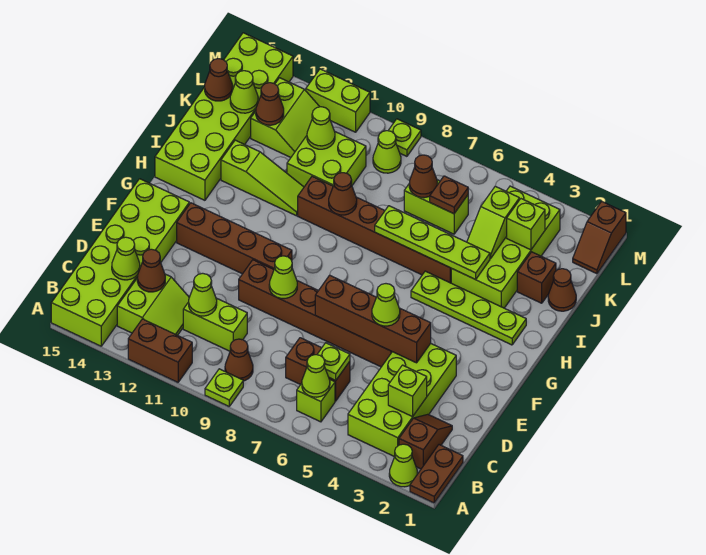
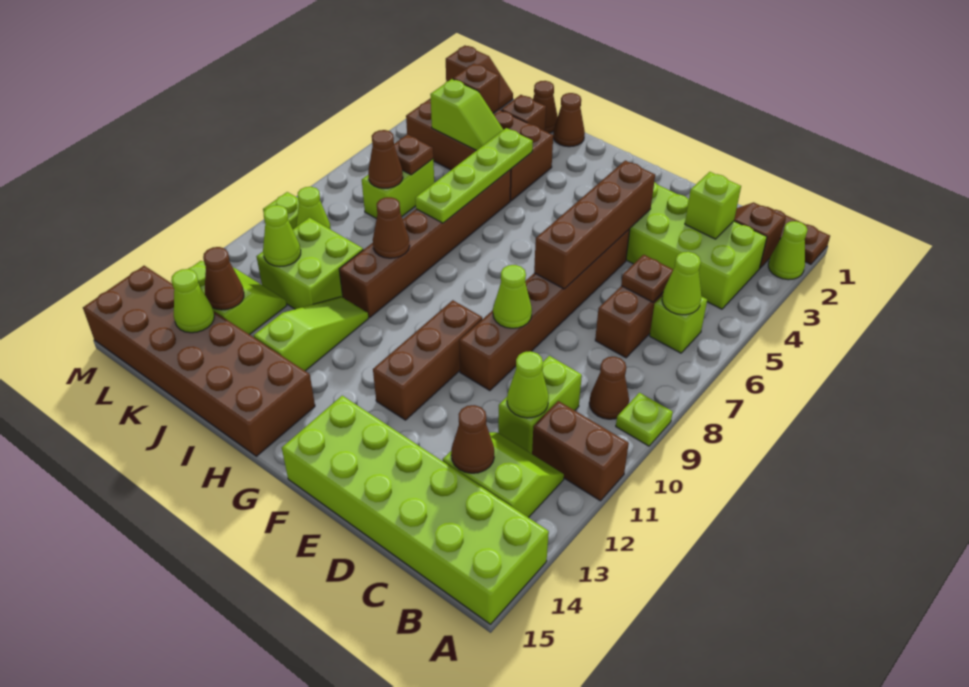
brown 1x2 brick [128,319,192,382] -> brown 1x2 brick turned to [532,401,629,501]
lime 1x1 plate [317,343,350,380] -> brown 1x1 plate [621,255,673,302]
lime 1x1 cone [112,237,140,280] -> none
lime 1x1 cone [372,284,400,326] -> none
brown 1x4 brick [177,203,292,274] -> brown 1x3 brick [373,300,482,420]
lime 1x4 plate [411,271,526,345] -> none
lime 2x6 brick [155,33,293,200] -> brown 2x6 brick [83,266,315,456]
lime 2x4 brick [451,186,560,308] -> brown 2x4 brick [406,98,553,201]
lime 1x1 brick [507,199,545,250] -> brown 1x1 brick [453,64,499,113]
brown 1x1 cone [205,59,233,101] -> brown 1x1 cone moved to [553,93,585,147]
lime 1x2 brick [306,69,370,132] -> none

